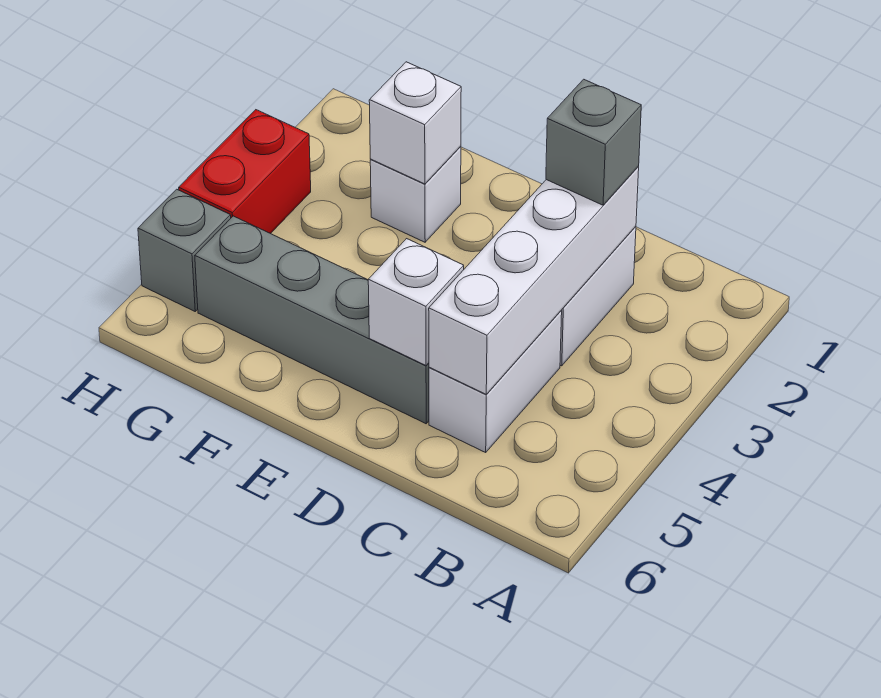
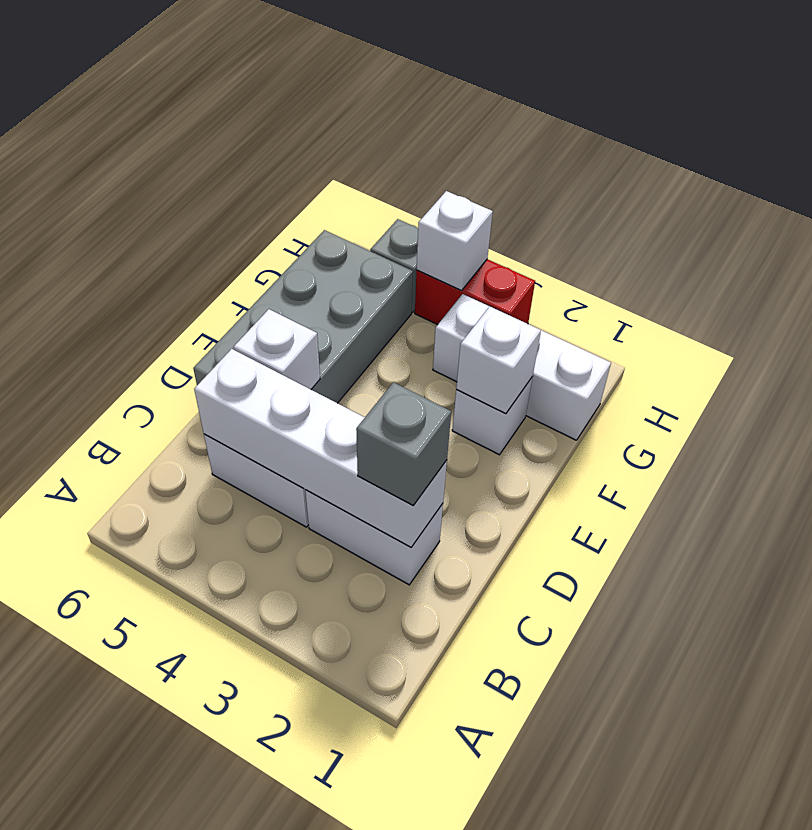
grey 1x4 brick [195,216,429,424] -> grey 2x4 brick [193,230,413,403]
none -> white 1x3 brick [433,294,611,440]
none -> white 1x1 brick [417,191,493,290]

